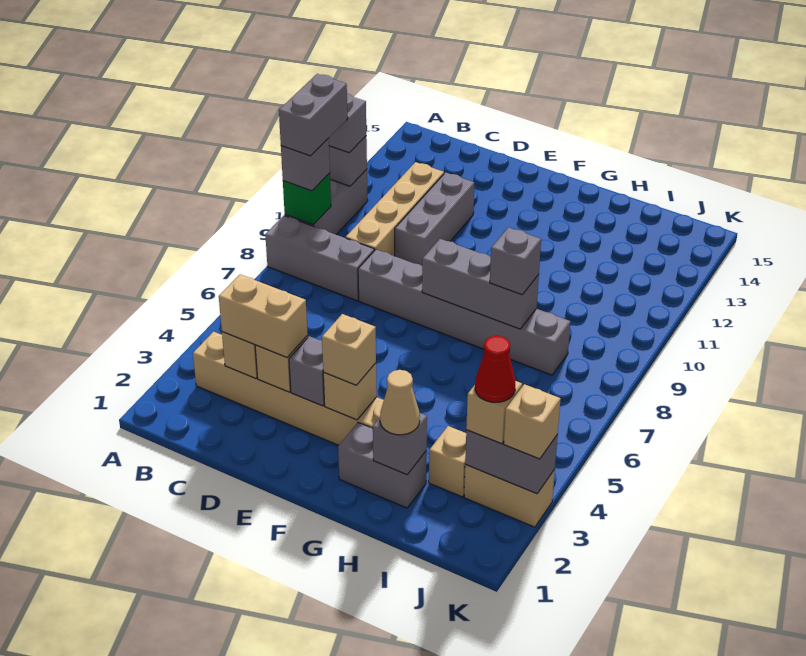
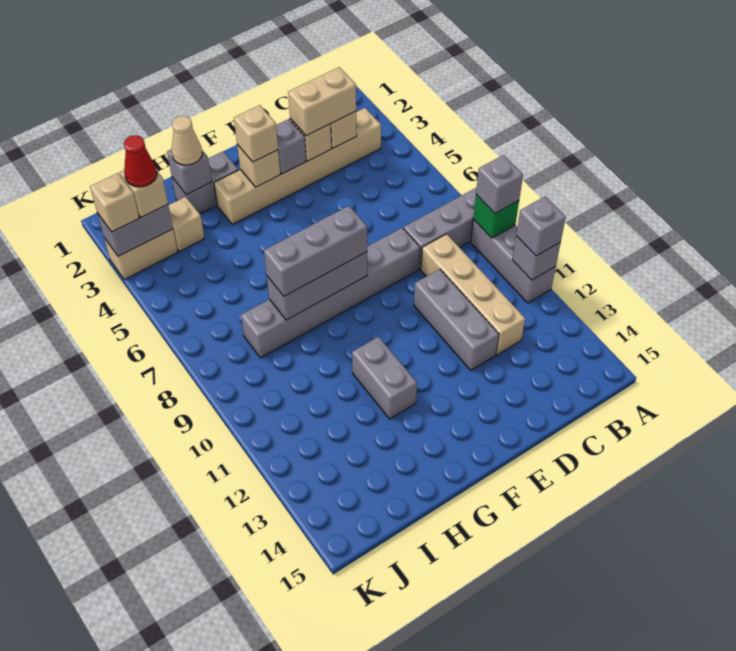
grey 1x2 brick [279,74,348,156] -> grey 1x2 brick moved to [352,337,417,419]
grey 1x1 brick [490,227,541,295] -> grey 1x3 brick [264,206,367,296]

